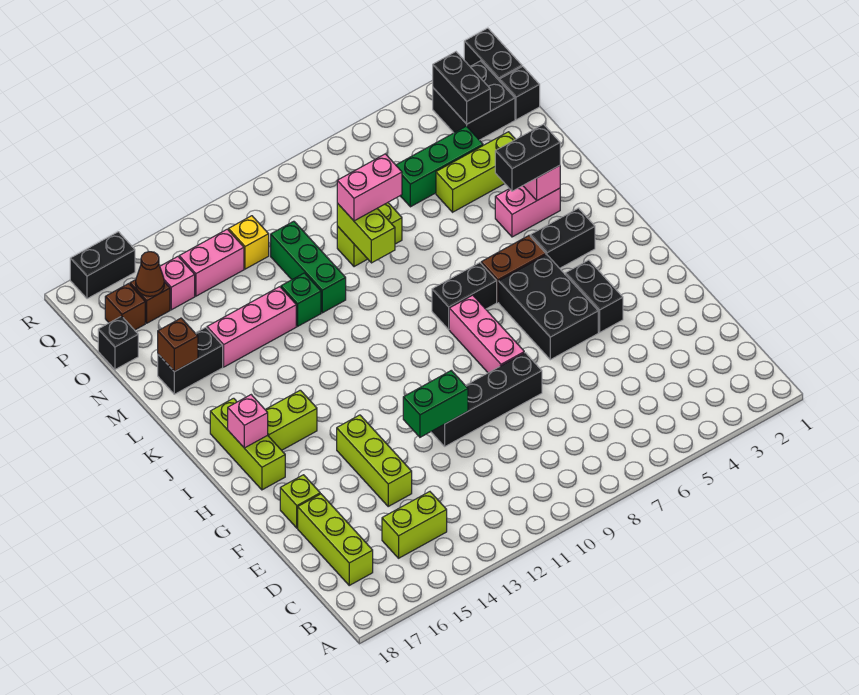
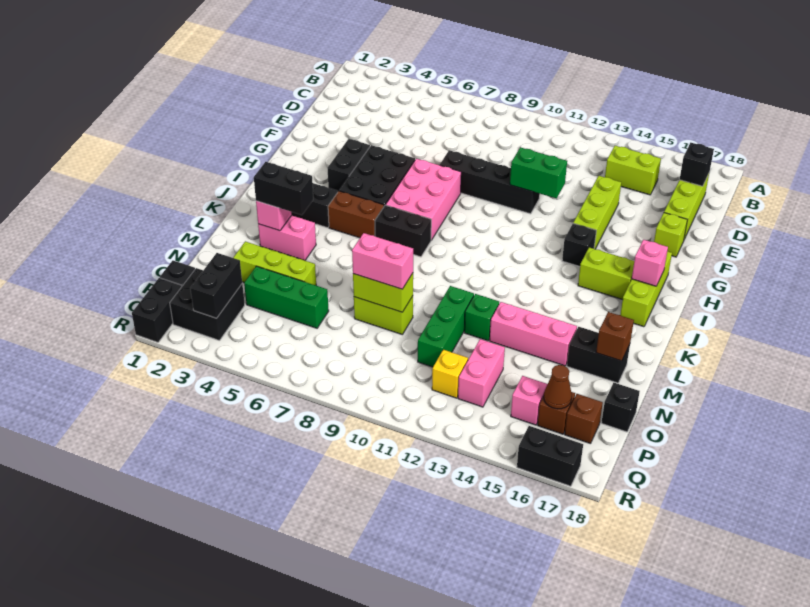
none -> black 1x1 brick [679,143,714,186]
pink 1x3 brick [449,295,524,373] -> pink 2x3 brick [386,159,461,240]
none -> black 1x1 brick [562,223,596,267]
lime 1x2 brick [337,203,395,263] -> lime 1x2 brick turned to [353,273,413,312]
pink 1x2 brick [179,229,244,296] -> pink 1x2 brick turned to [458,339,505,407]

